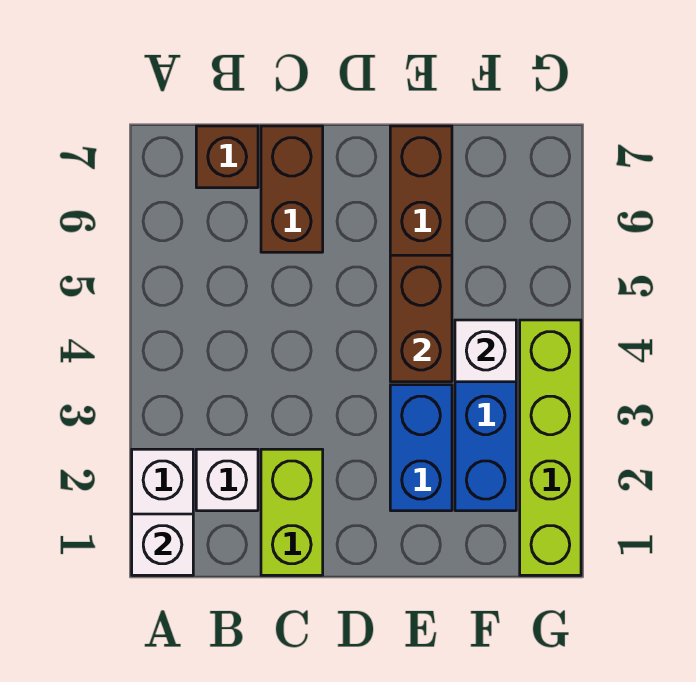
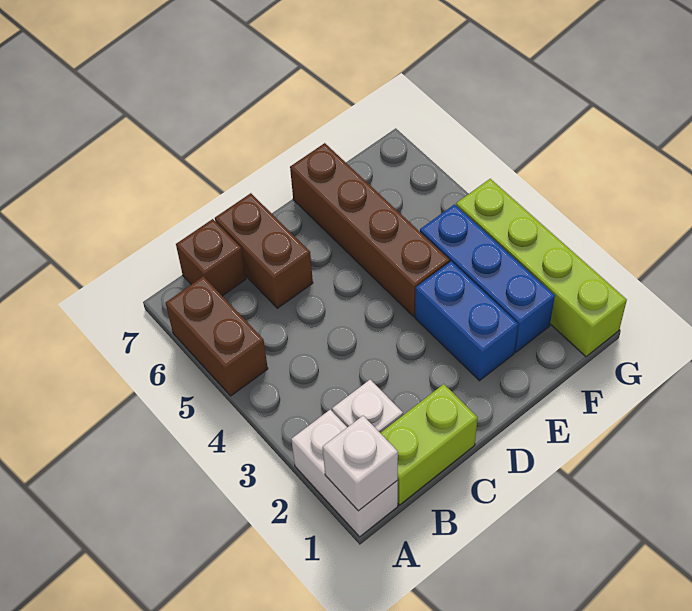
lime 1x2 brick [261,449,323,575] -> lime 1x2 brick turned to [381,384,477,505]
brown 1x2 brick [390,255,452,382] -> brown 1x2 brick moved to [166,276,268,396]
white 1x1 brick [455,320,516,382] -> none

